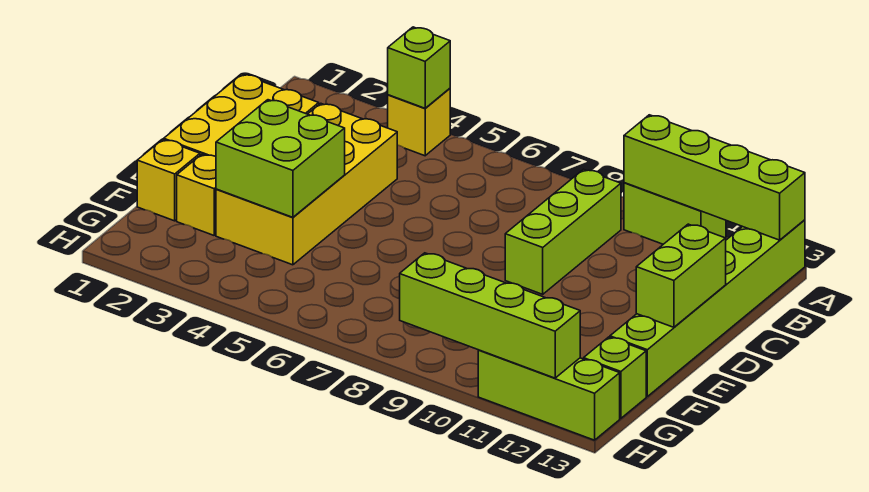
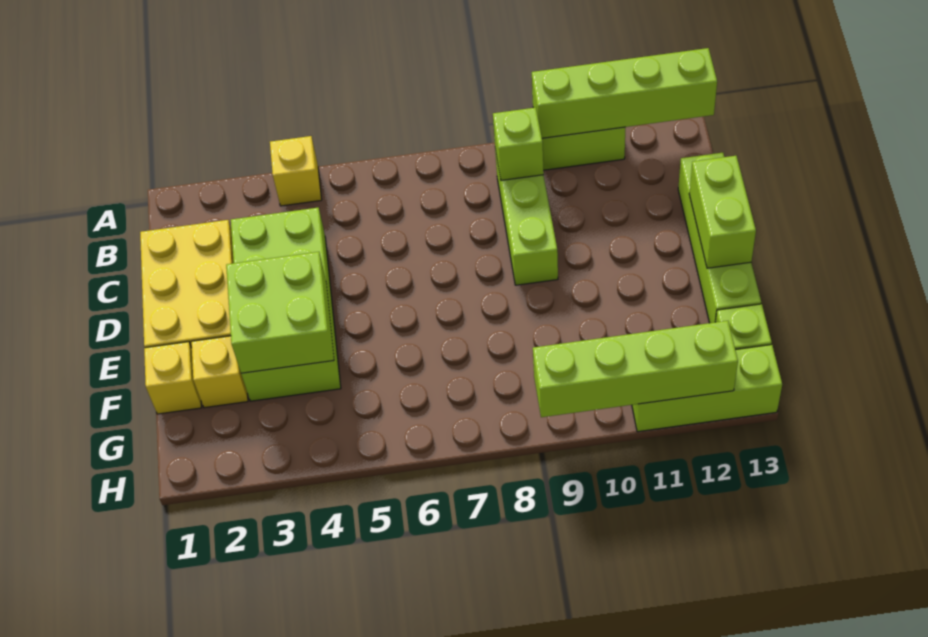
lime 1x1 brick [388,27,450,108] -> lime 1x1 brick moved to [493,107,544,180]
lime 1x6 brick [610,220,805,396] -> lime 1x4 brick [678,153,761,323]
yellow 2x4 brick [216,103,397,265] -> lime 2x4 brick [231,208,341,401]

